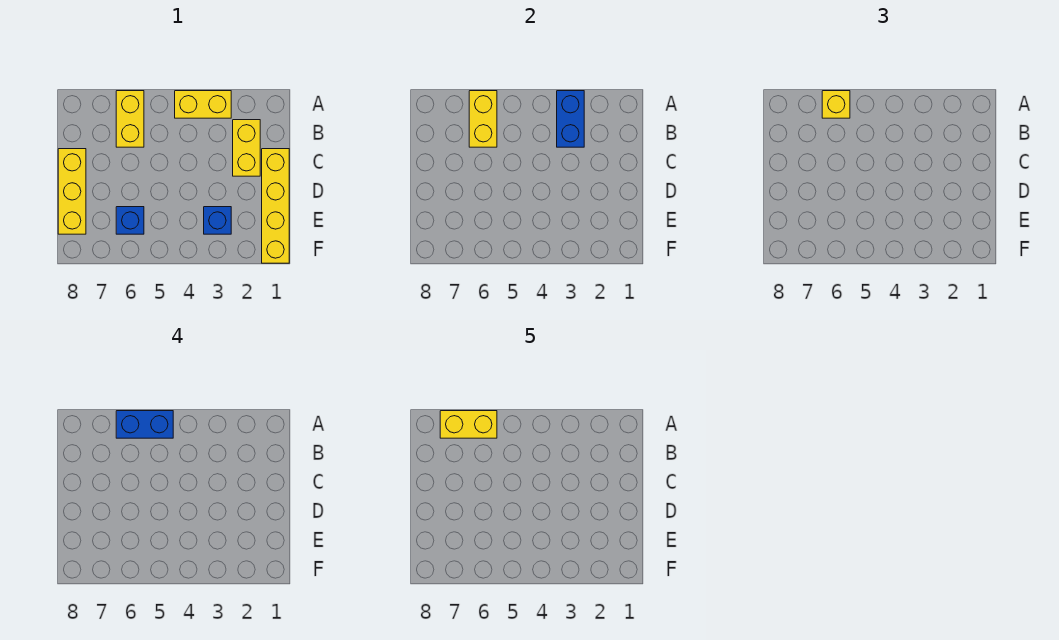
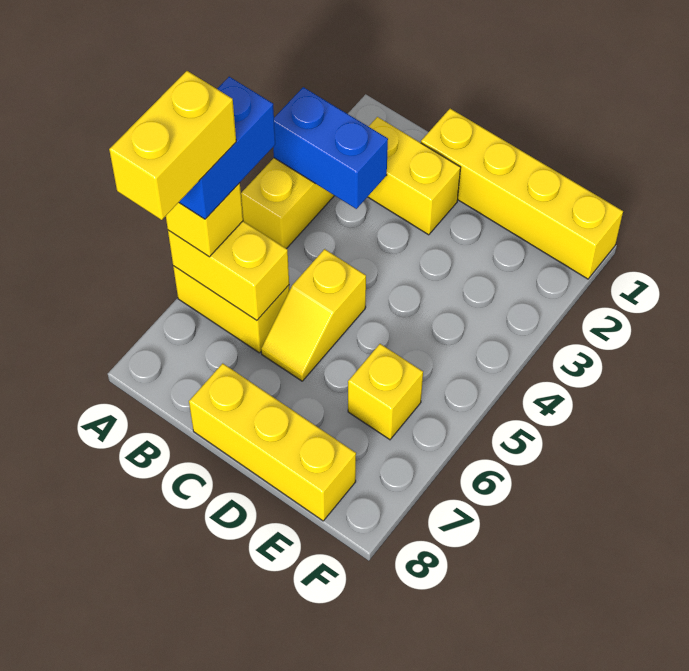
none -> yellow 1x2 slope [261,249,366,381]
blue 1x1 brick [204,207,231,234] -> none
blue 1x1 brick [116,207,144,234] -> yellow 1x1 brick [348,344,423,440]

